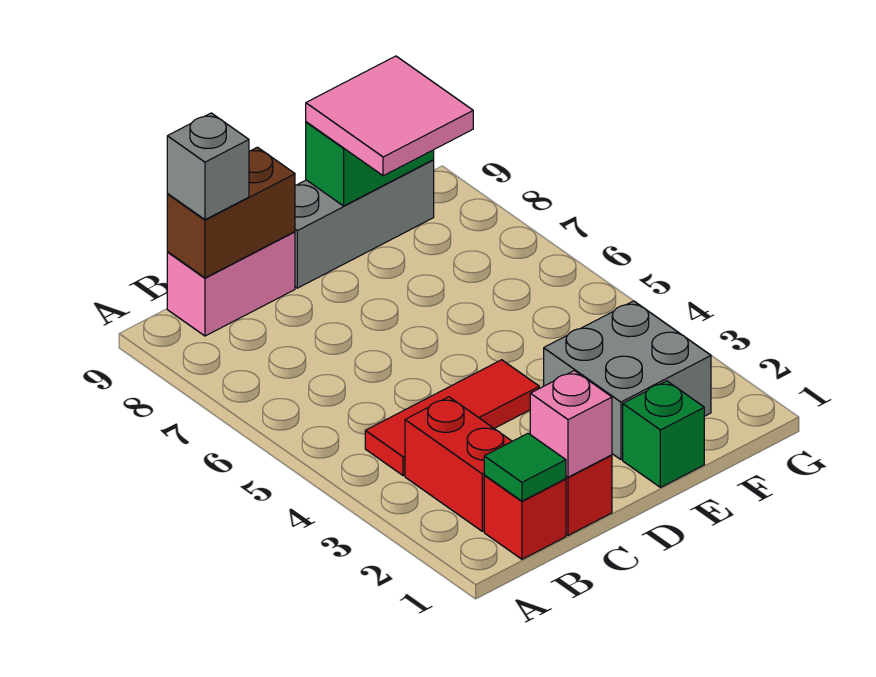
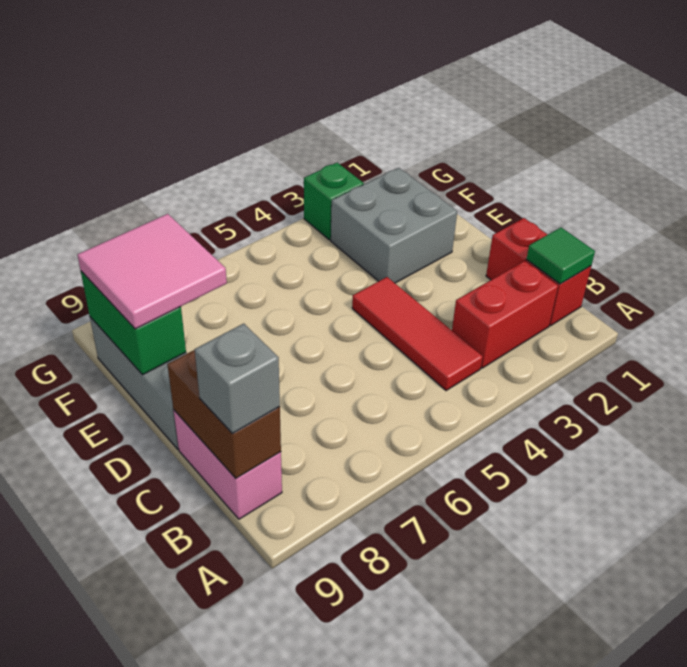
pink 1x1 brick [530,371,612,477] -> none
green 1x1 brick [623,381,704,487] -> green 1x1 brick moved to [304,163,364,240]

